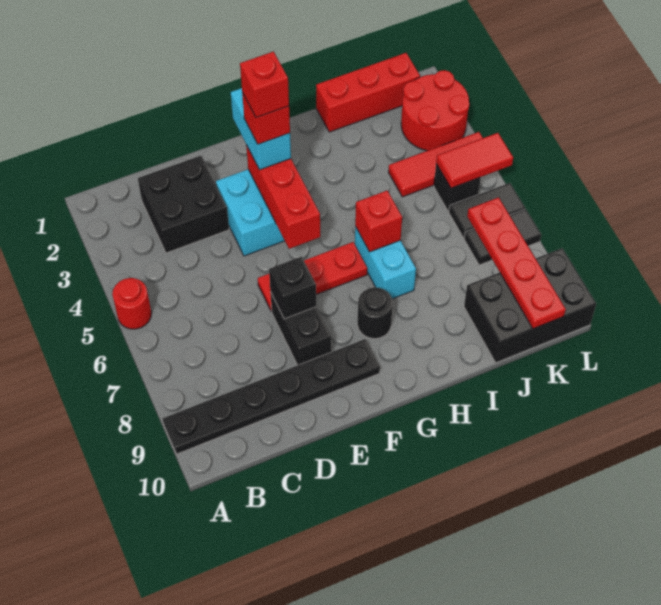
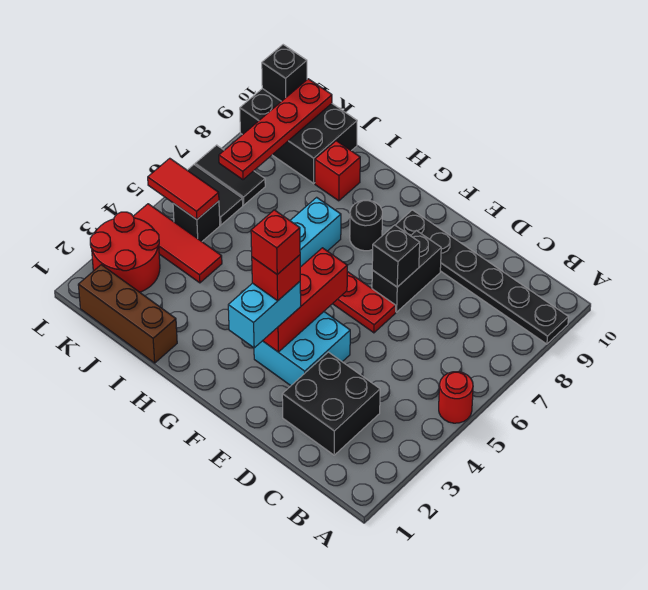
red 1x1 brick [355,191,402,252] -> red 1x1 brick moved to [315,141,360,201]
red 1x3 brick [316,53,420,132] -> brown 1x3 brick [78,265,177,363]
none -> black 1x1 brick [262,45,307,101]

